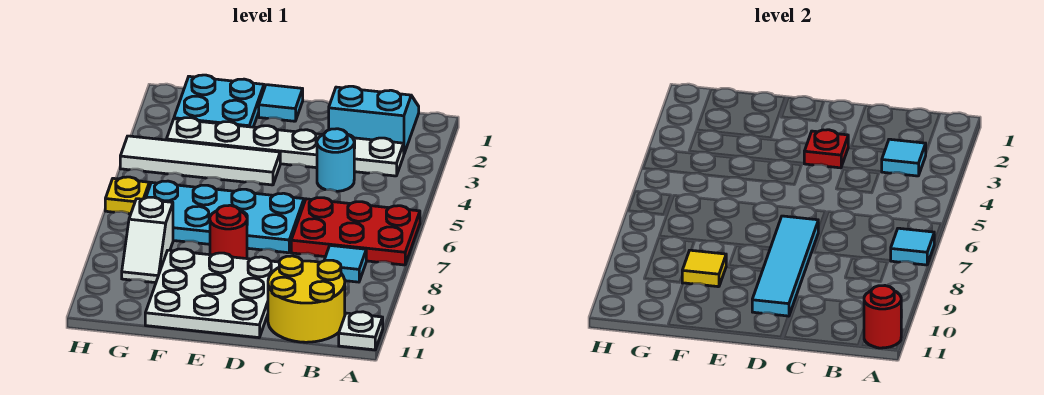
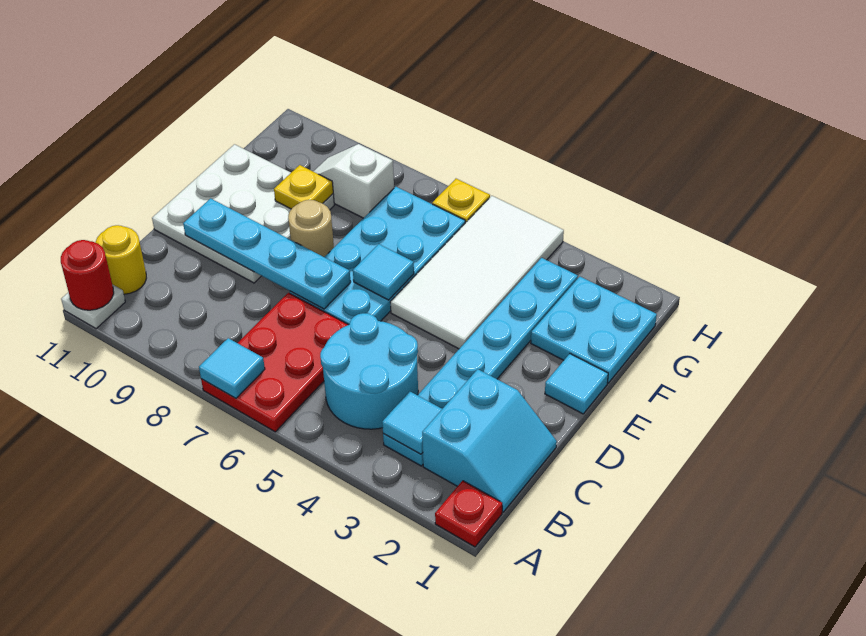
white 1x6 plate [167,118,404,176] -> cyan 1x6 plate [383,258,578,466]
cyan 1x1 tile [324,245,366,282] -> cyan 1x1 tile moved to [353,244,414,300]
yellow 2x2 round brick [268,256,345,342] -> yellow 1x1 round brick [95,225,146,294]
cyan 1x1 round brick [317,129,354,191] -> cyan 2x2 round brick [320,313,418,429]
red 1x1 plate [804,130,848,168] -> red 1x1 plate moved to [435,481,502,547]
cyan 1x4 tile [752,216,818,316] -> cyan 1x4 plate [183,198,351,309]
white 1x4 tile [120,136,280,185] -> white 2x4 tile [390,196,564,349]
red 1x1 round brick [210,205,247,259] -> tan 1x1 round brick [288,200,334,257]
yellow 1x1 tile [682,250,726,287] -> yellow 1x1 plate [274,165,333,209]

